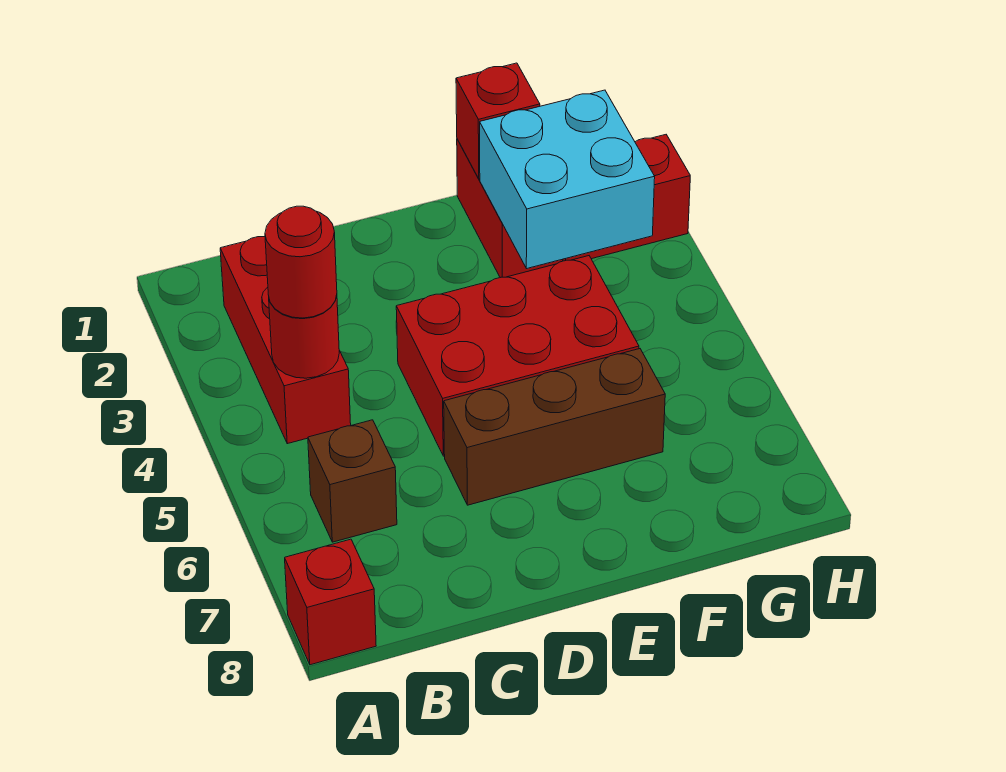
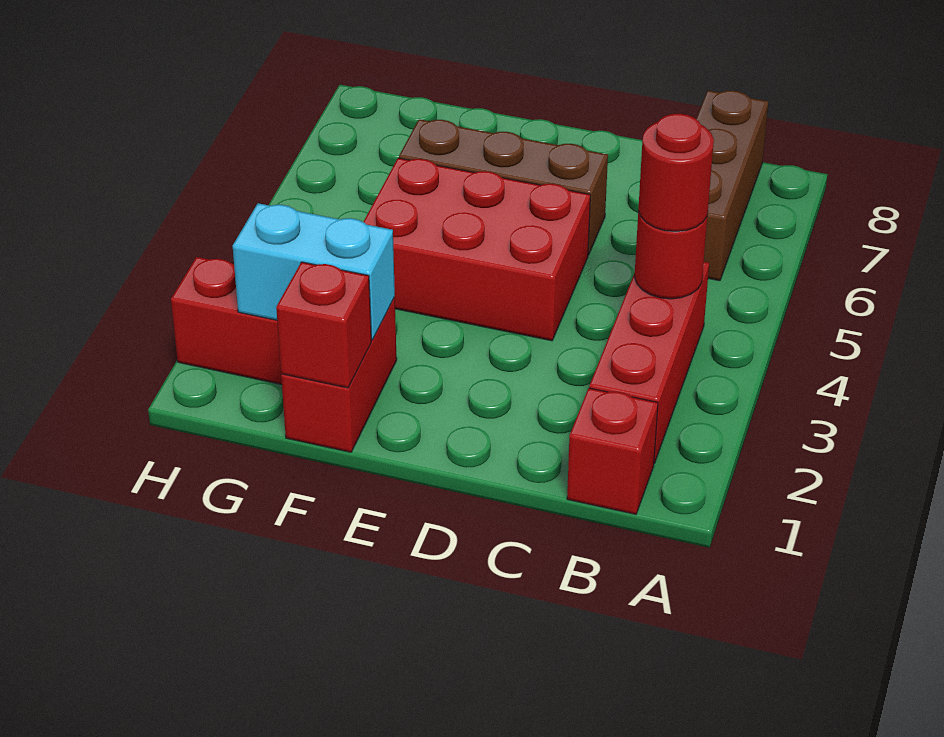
red 1x1 brick [285,539,376,665] -> red 1x1 brick moved to [567,388,658,514]
brown 1x1 brick [308,420,397,542] -> brown 1x3 brick [696,90,768,281]
cyan 2x2 brick [480,90,655,269] -> cyan 1x2 brick [233,203,395,340]

